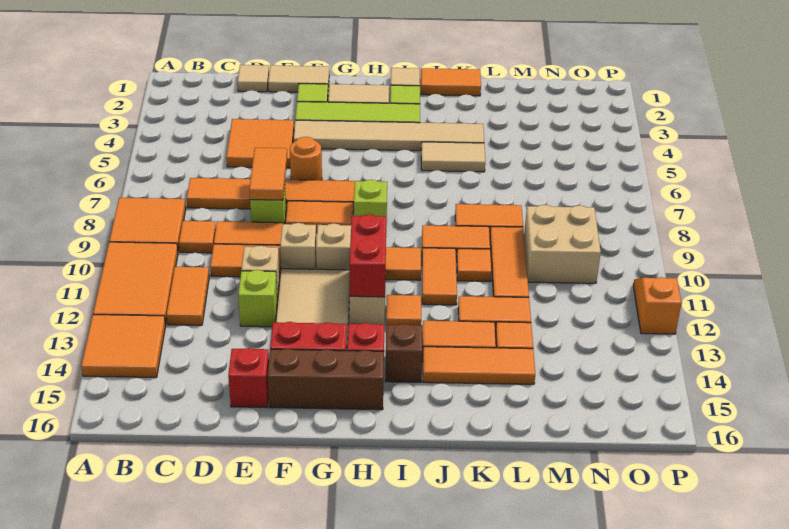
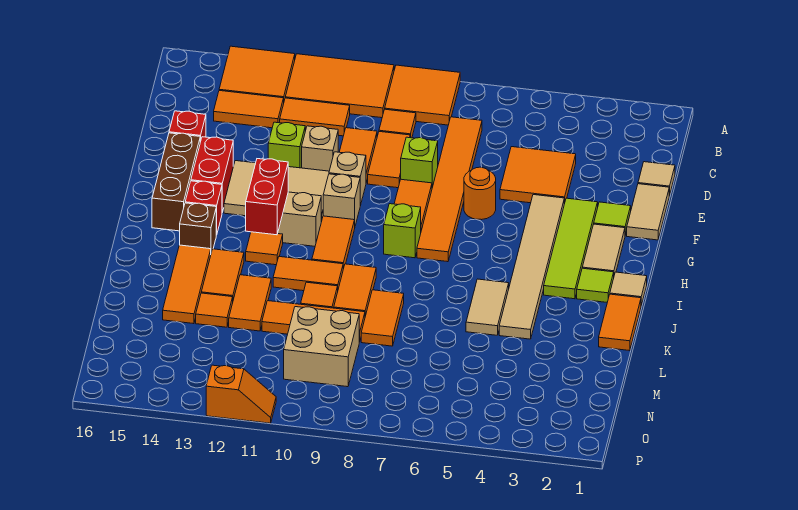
orange 1x2 tile [249,148,287,200] -> orange 1x2 tile moved to [214,91,284,128]
red 1x2 brick [350,214,387,297] -> red 1x2 brick turned to [246,159,288,235]

